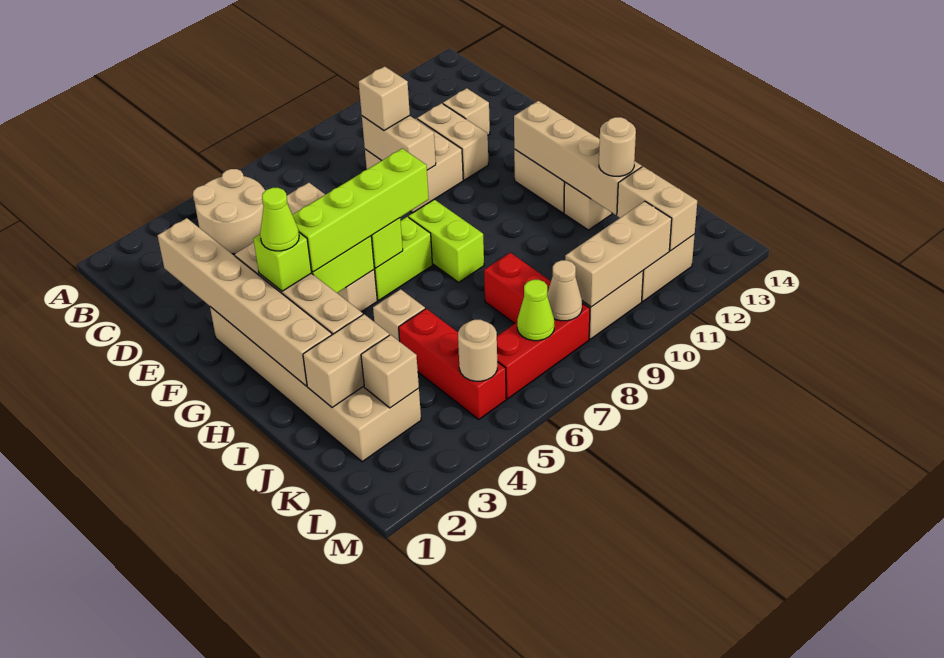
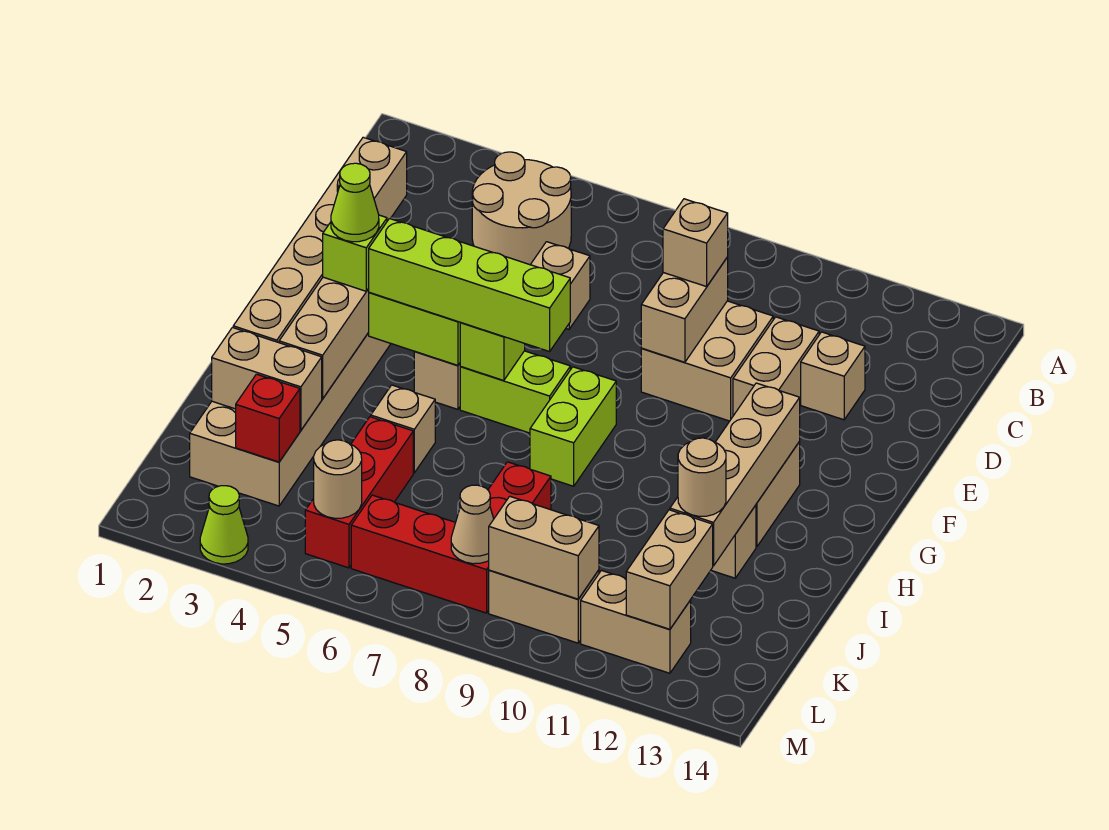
tan 1x1 brick [361,335,419,408] -> red 1x1 brick [236,374,300,462]
lime 1x1 cone [517,280,554,341] -> lime 1x1 cone moved to [200,486,248,564]
tan 1x3 brick [565,201,672,307] -> tan 1x2 brick [489,496,599,599]

